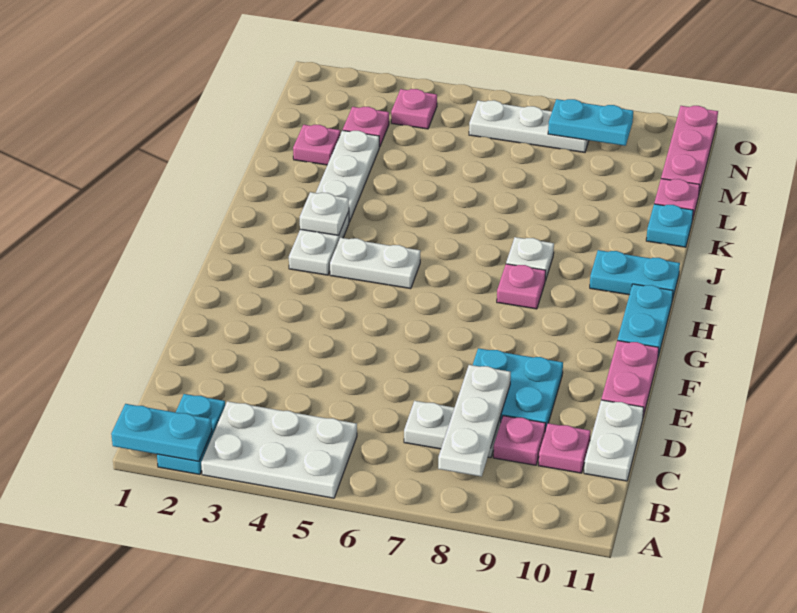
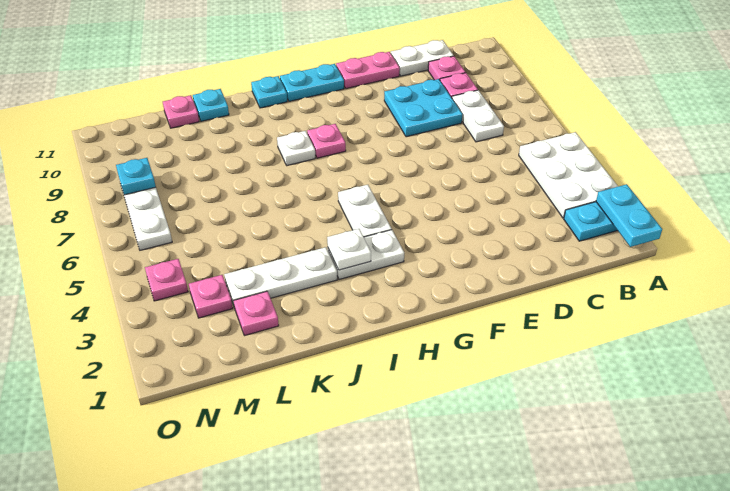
white 1x3 plate [438,365,511,477] -> none
cyan 1x2 plate [590,250,680,300] -> cyan 1x1 plate [251,76,287,108]
pink 1x3 plate [661,106,718,193] -> none
cyan 1x2 plate [548,99,633,146] -> cyan 1x1 plate [116,158,156,195]

